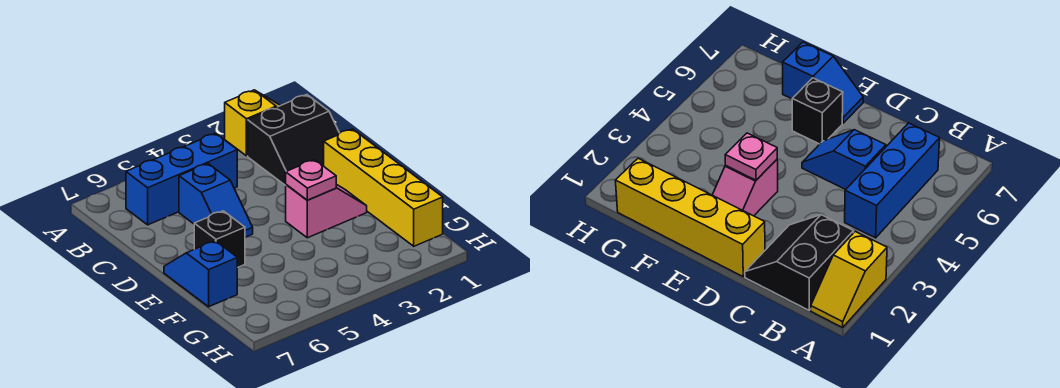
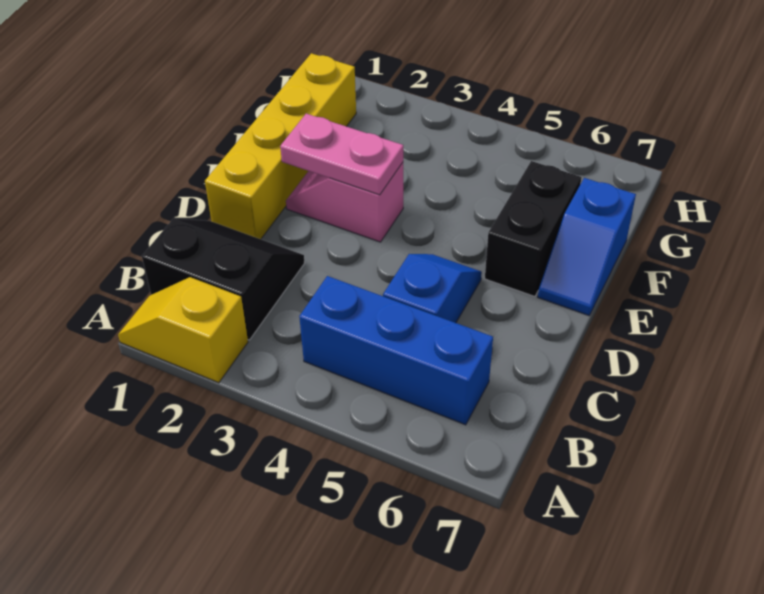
pink 1x1 plate [286,160,336,200] -> pink 1x2 plate [280,114,403,195]
black 1x1 brick [194,211,245,268] -> black 1x2 brick [485,161,581,296]

